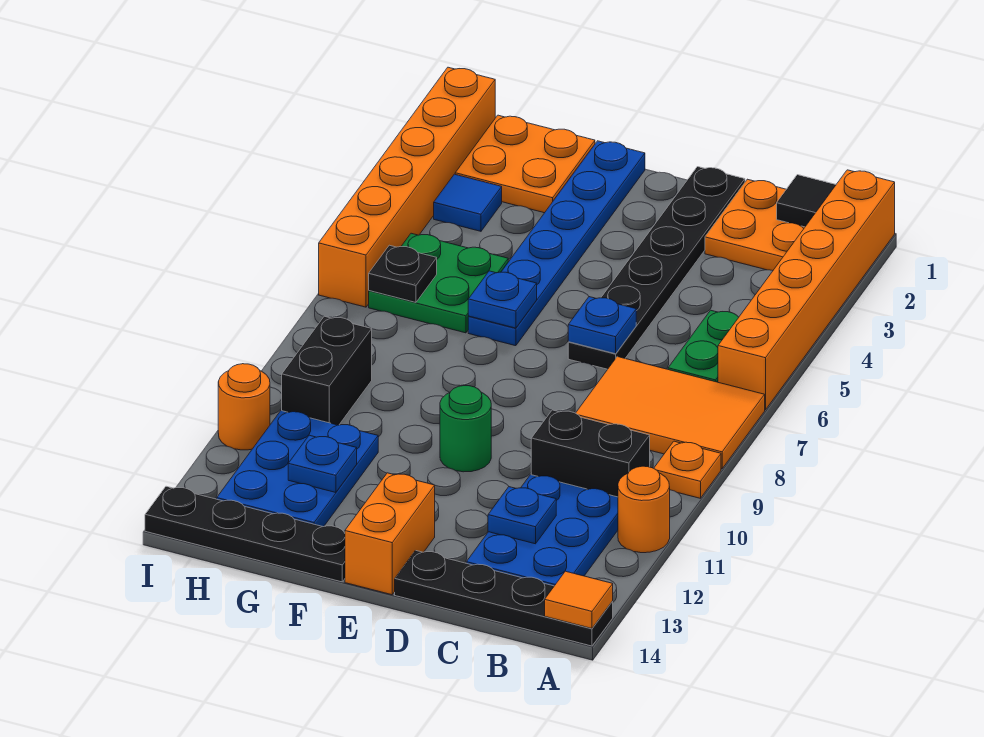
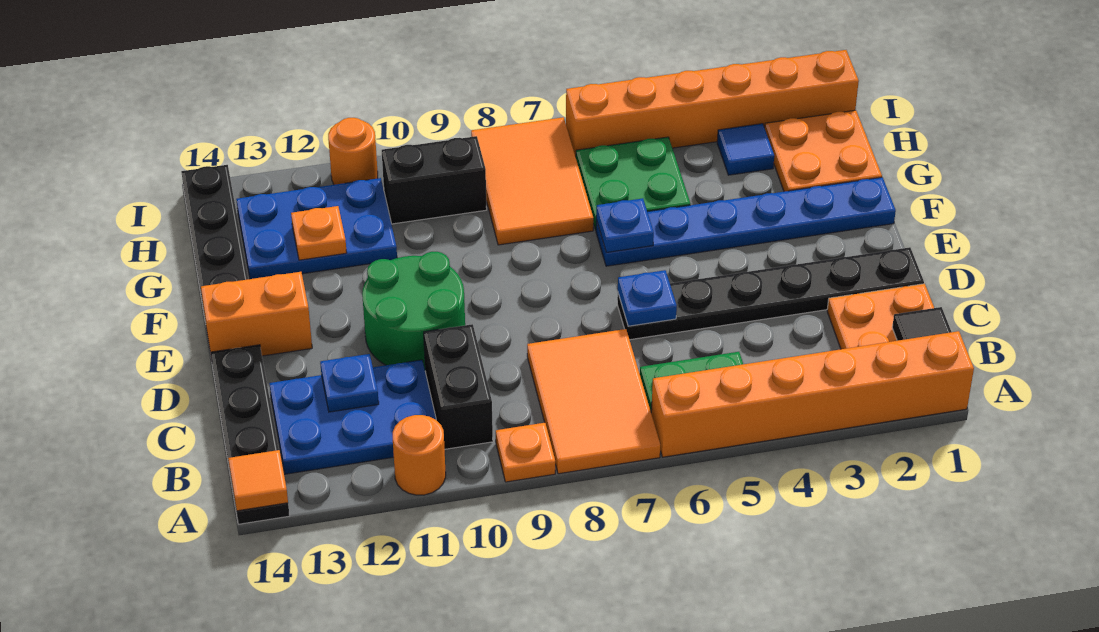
green 1x1 round brick [440,386,491,472] -> green 2x2 round brick [362,252,465,369]
none -> orange 2x3 tile [471,117,593,245]
blue 1x1 plate [288,435,357,493] -> orange 1x1 plate [291,206,347,260]
black 1x1 plate [369,245,437,302] -> none

